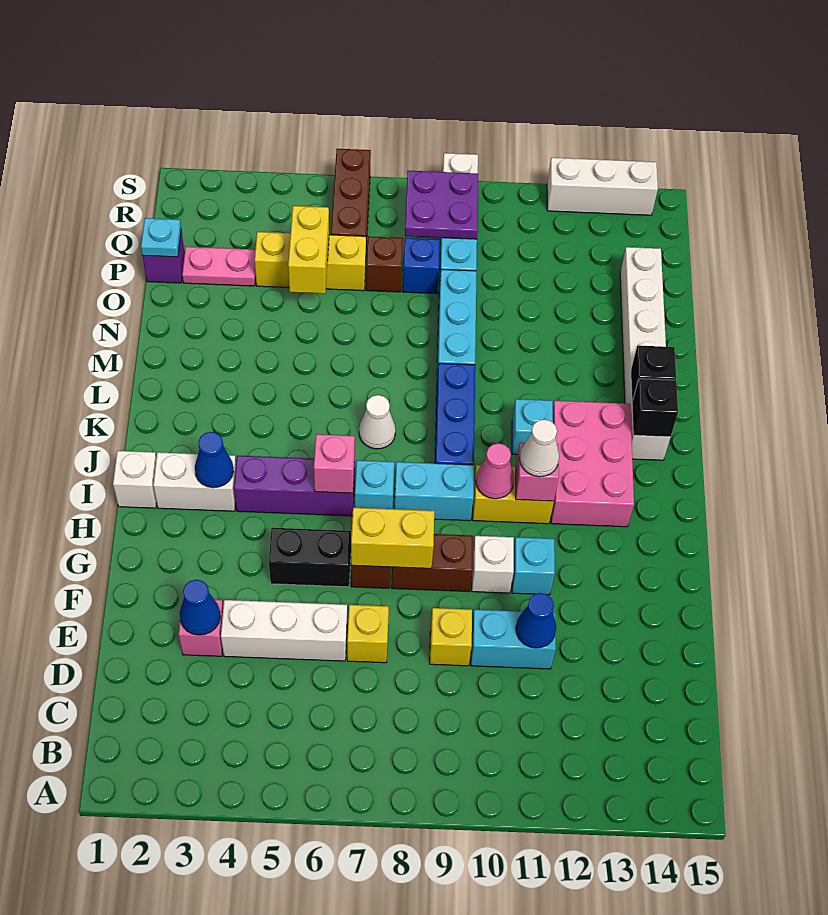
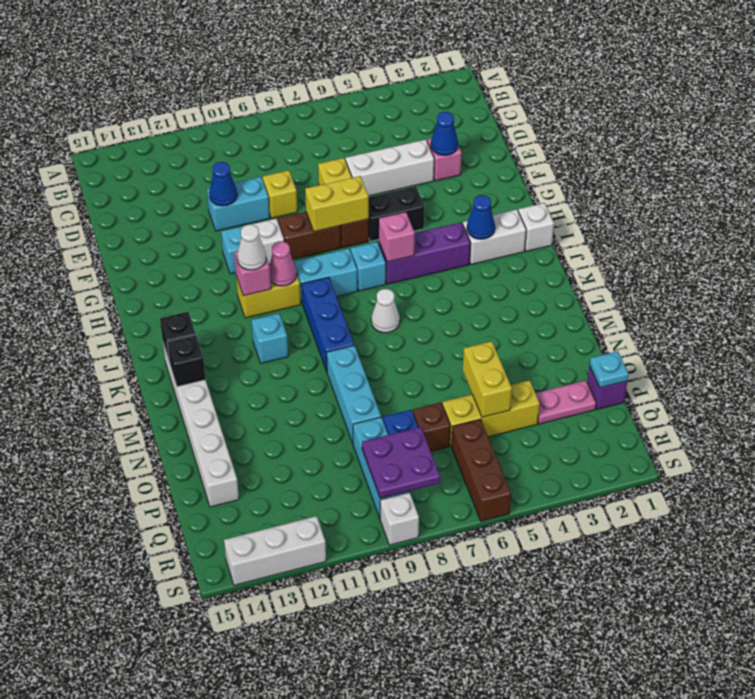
pink 2x3 brick [551,401,634,527] -> none

